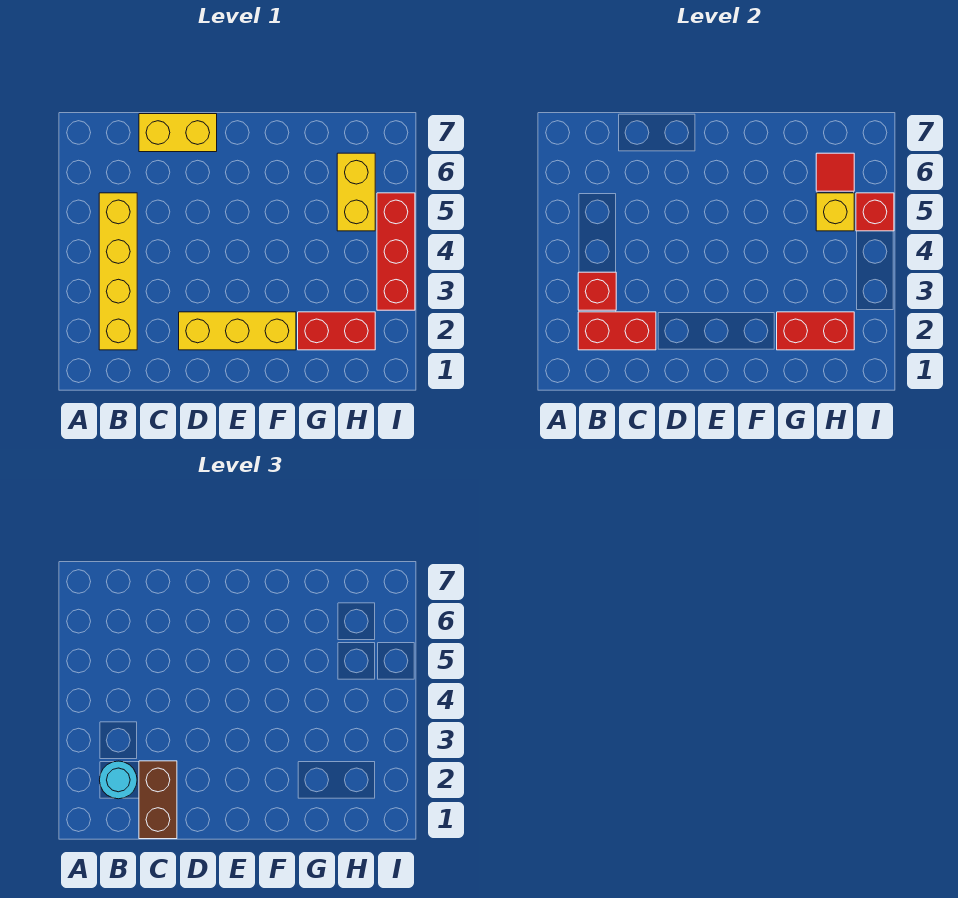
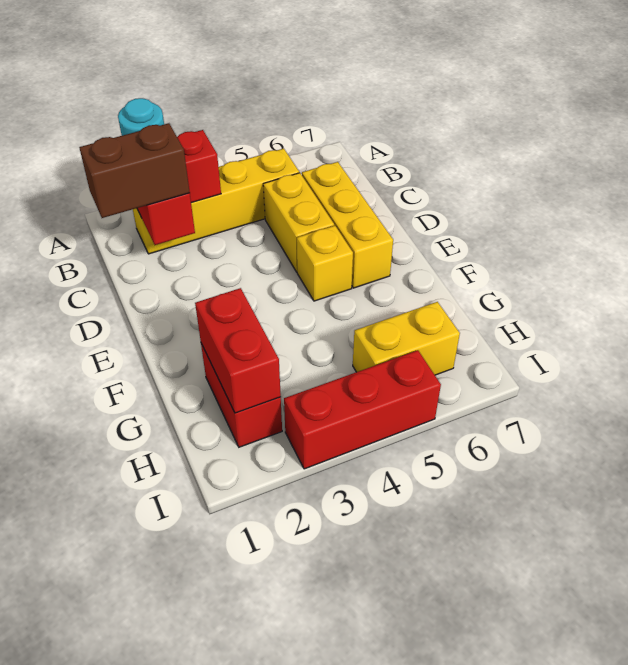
yellow 1x2 brick [139,114,217,152] -> yellow 1x2 brick moved to [263,173,334,272]
yellow 1x3 brick [179,312,296,350] -> yellow 1x3 brick moved to [302,162,393,288]
yellow 1x1 brick [816,193,854,231] -> yellow 1x1 brick moved to [297,225,353,301]
red 1x1 tile [816,153,854,191] -> none
red 1x1 brick [856,193,894,231] -> none

